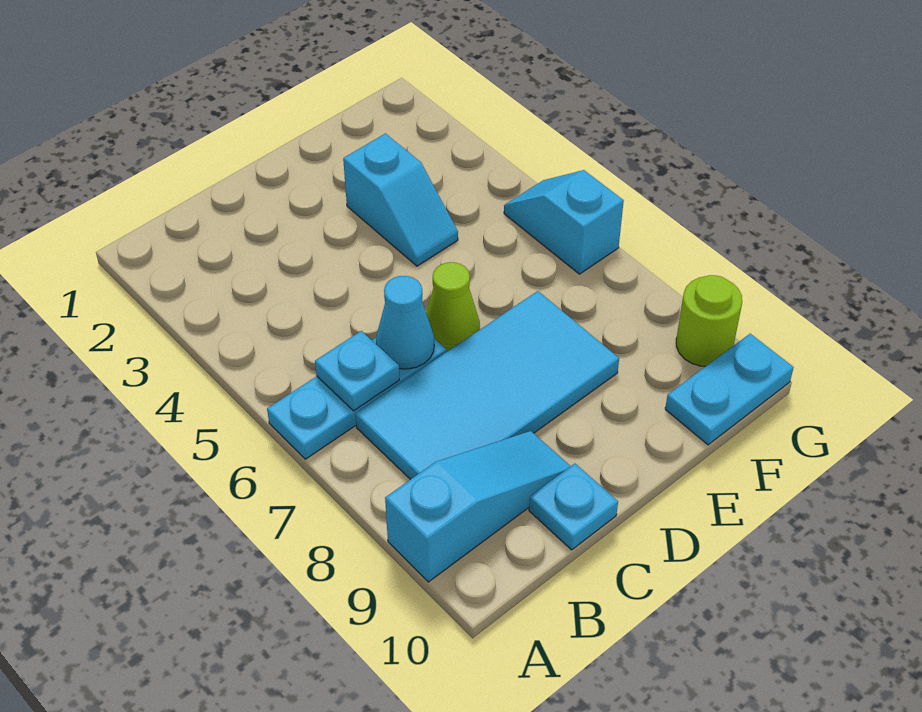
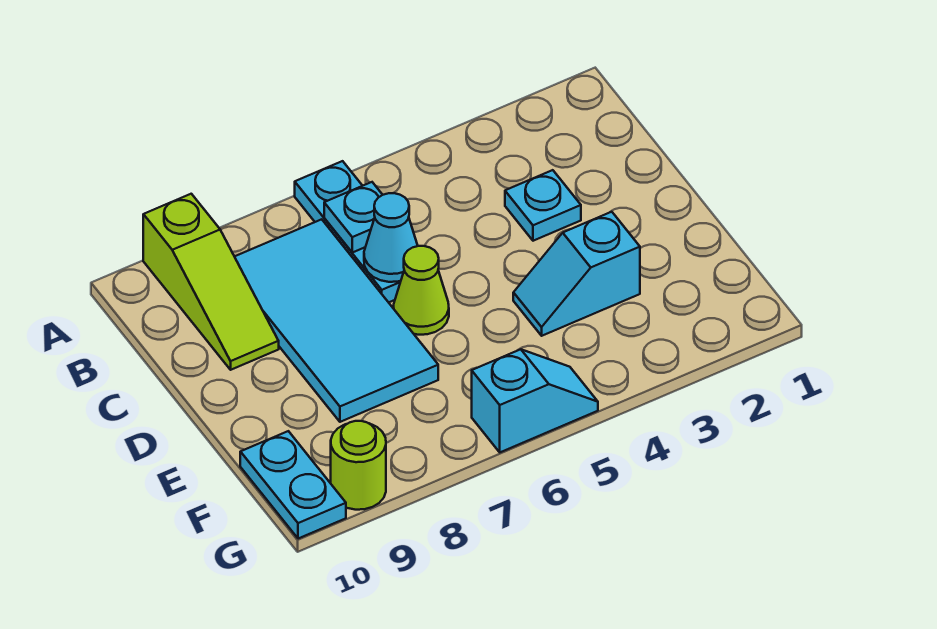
cyan 1x3 slope [385,431,571,582] -> lime 1x3 slope [143,194,279,370]
cyan 1x1 plate [529,464,618,550] -> cyan 1x1 plate moved to [505,170,581,241]

